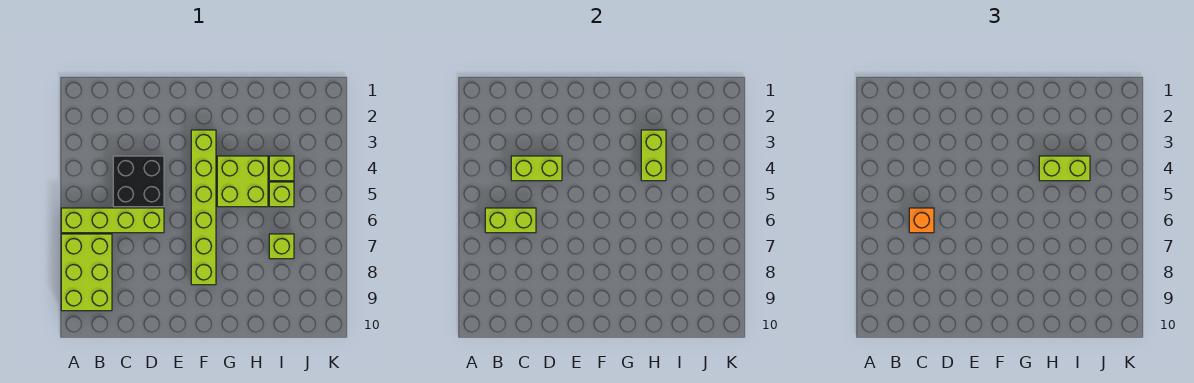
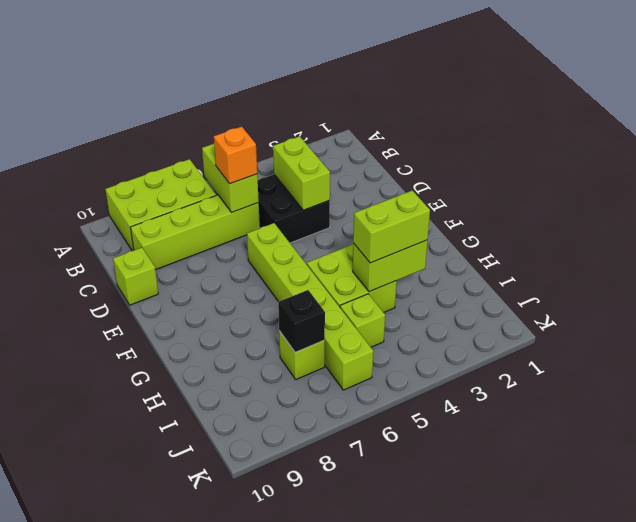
lime 1x4 brick [61,208,164,233] -> lime 1x4 brick turned to [131,195,260,270]
lime 1x6 brick [191,130,216,285] -> lime 1x6 brick turned to [247,223,373,390]
lime 1x2 brick [1039,156,1090,181] -> lime 1x2 brick turned to [353,190,430,263]
lime 1x1 brick [269,156,294,181] -> lime 1x1 brick moved to [113,248,158,305]
none -> black 1x1 brick [278,290,325,352]

